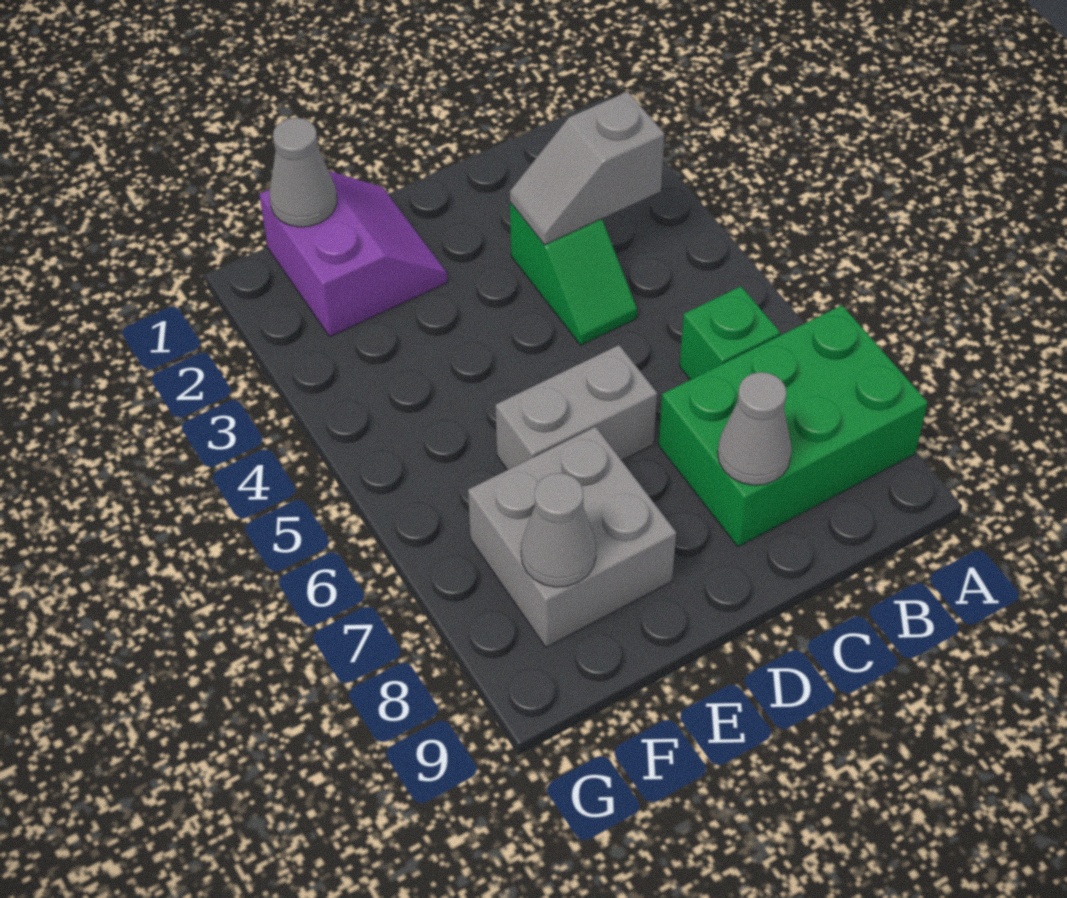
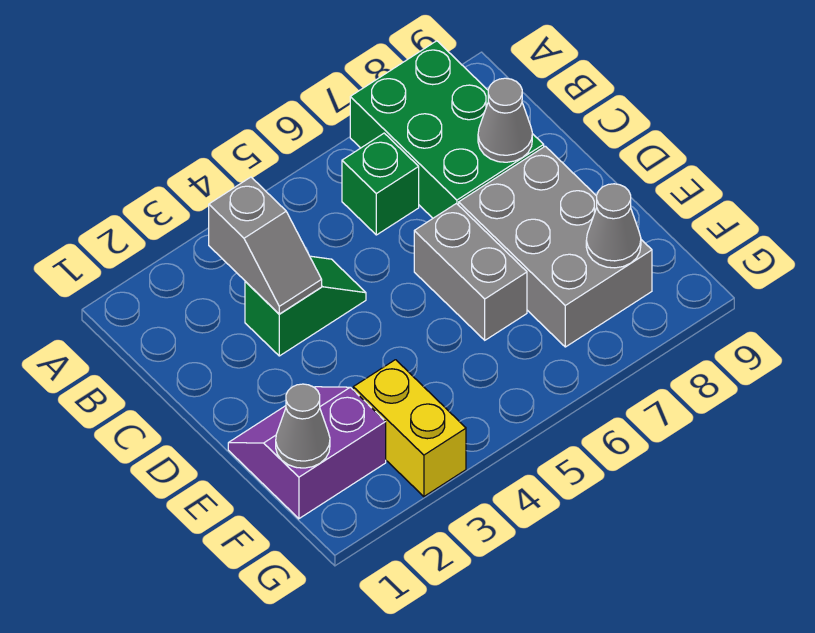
grey 2x2 brick [468,427,676,647] -> grey 2x3 brick [459,146,652,347]
none -> yellow 1x2 brick [353,360,466,497]

